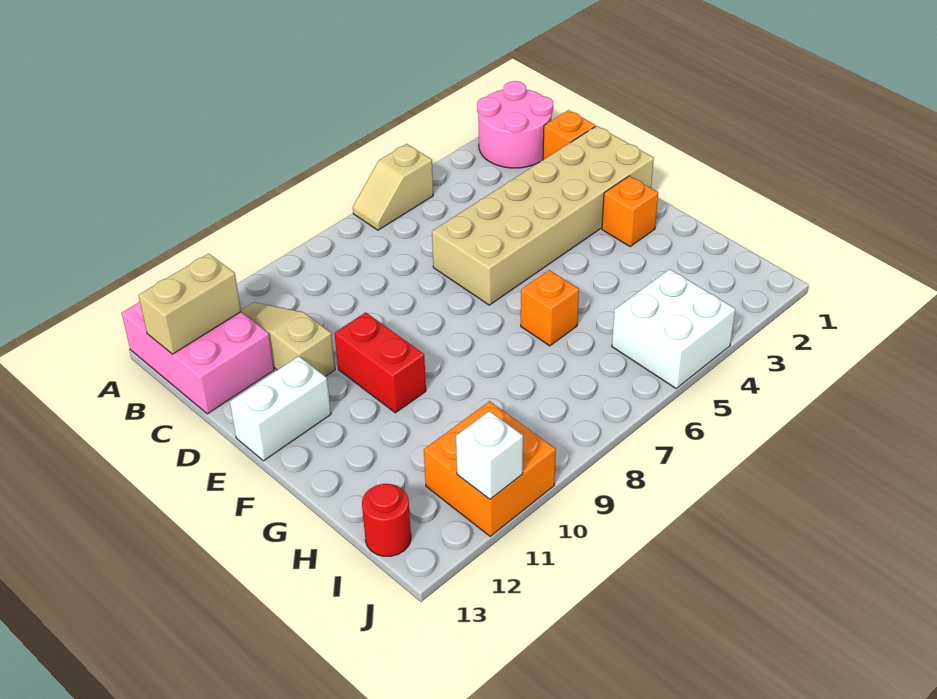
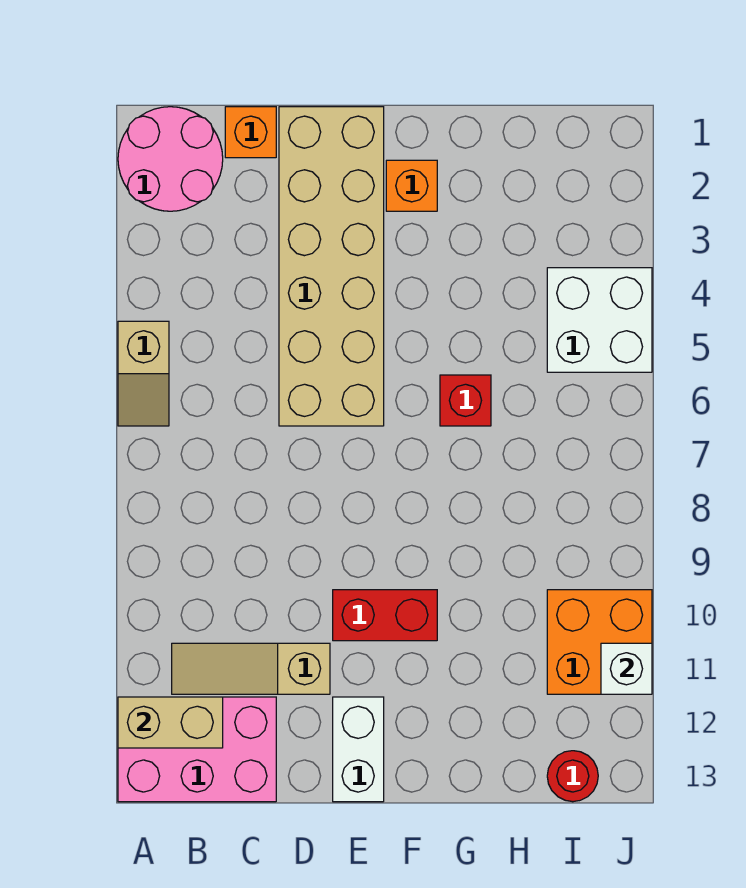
tan 1x2 brick [139,254,241,354] -> tan 1x2 brick turned to [118,697,223,748]
orange 1x1 brick [521,270,579,346] -> red 1x1 brick [440,375,491,426]

